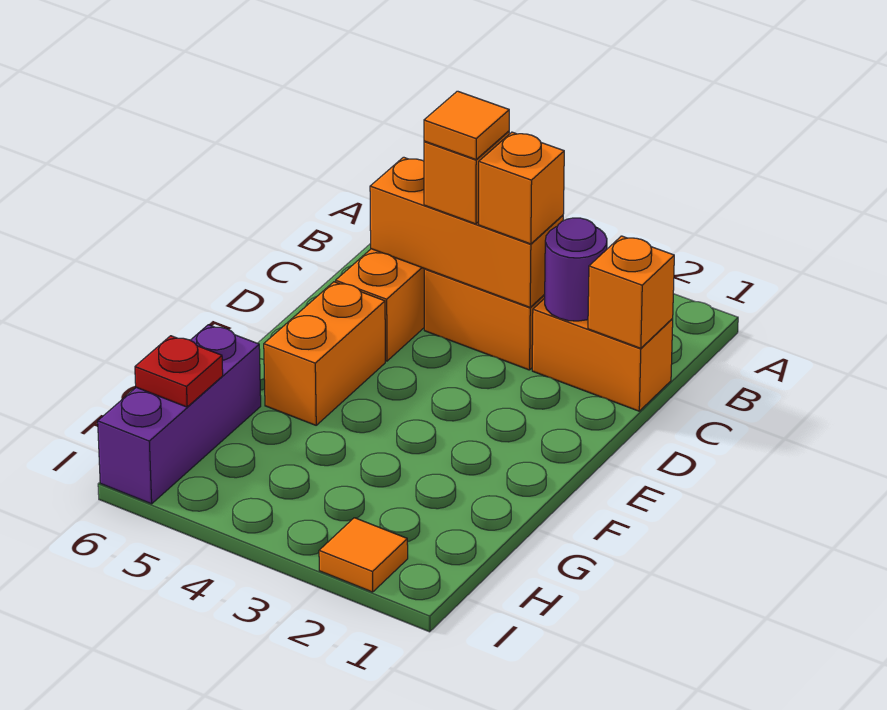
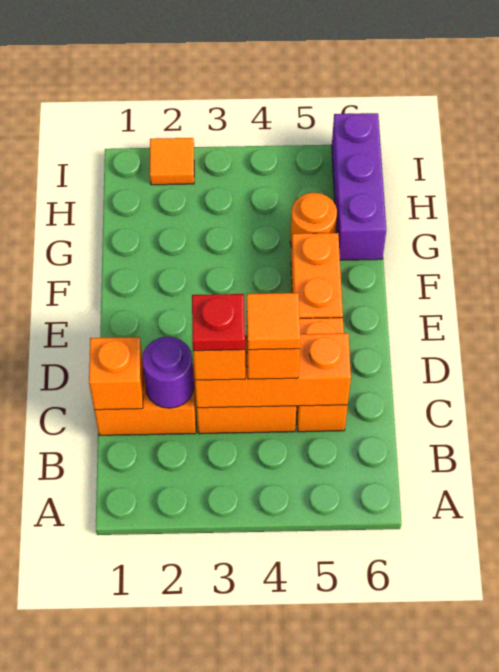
none -> orange 1x1 round brick [290,193,337,247]
red 1x1 plate [135,336,223,407] -> red 1x1 plate moved to [192,294,245,351]

